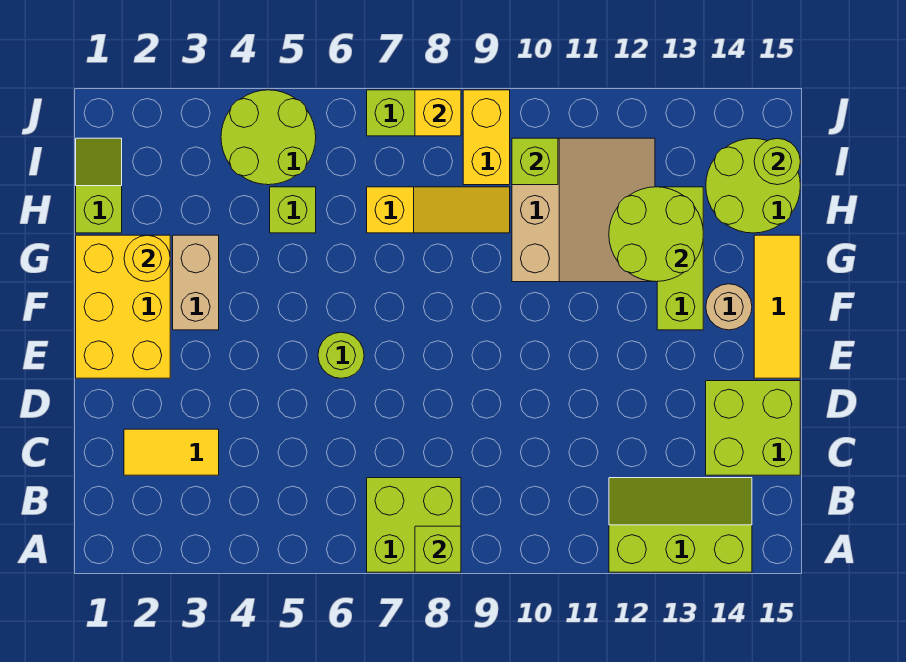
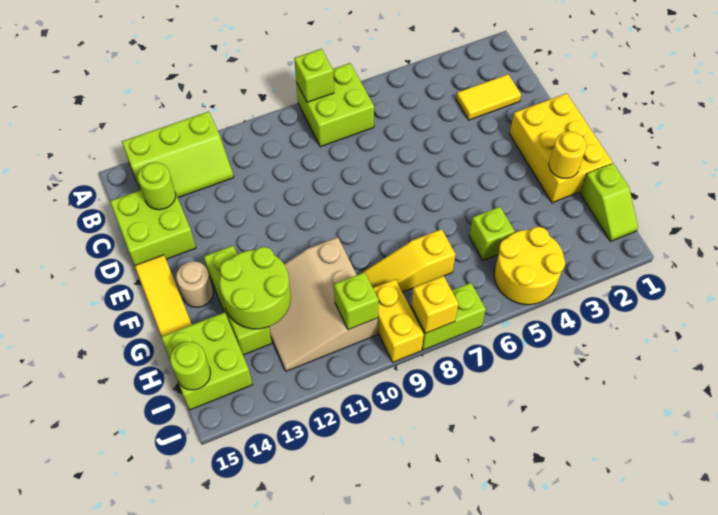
lime 1x1 round brick [318,332,364,378] -> lime 1x1 round brick moved to [138,162,176,210]
tan 1x2 brick [173,235,219,330] -> none
lime 2x2 round brick [706,138,800,233] -> lime 2x2 brick [161,312,252,410]
lime 2x2 round brick [221,90,316,185] -> yellow 2x2 round brick [494,227,565,305]

